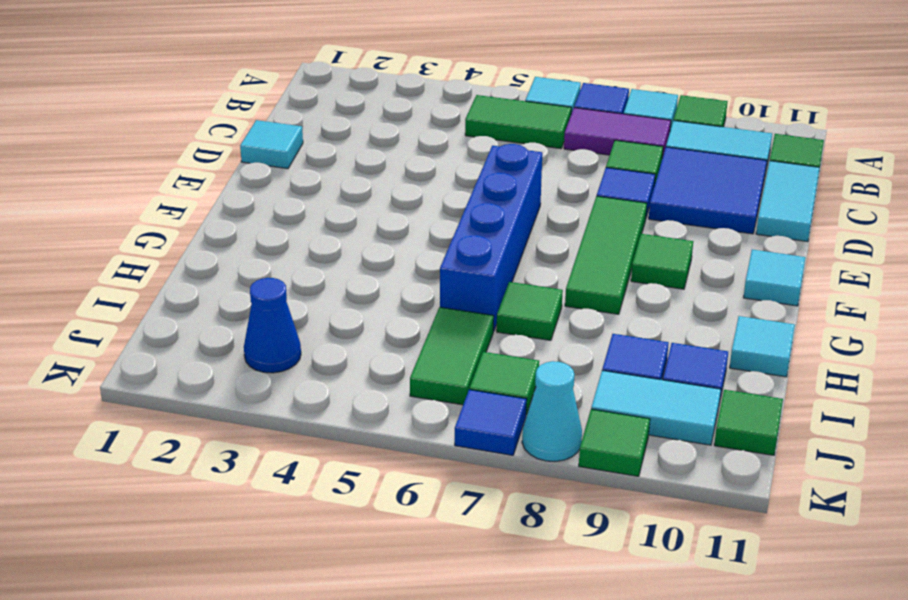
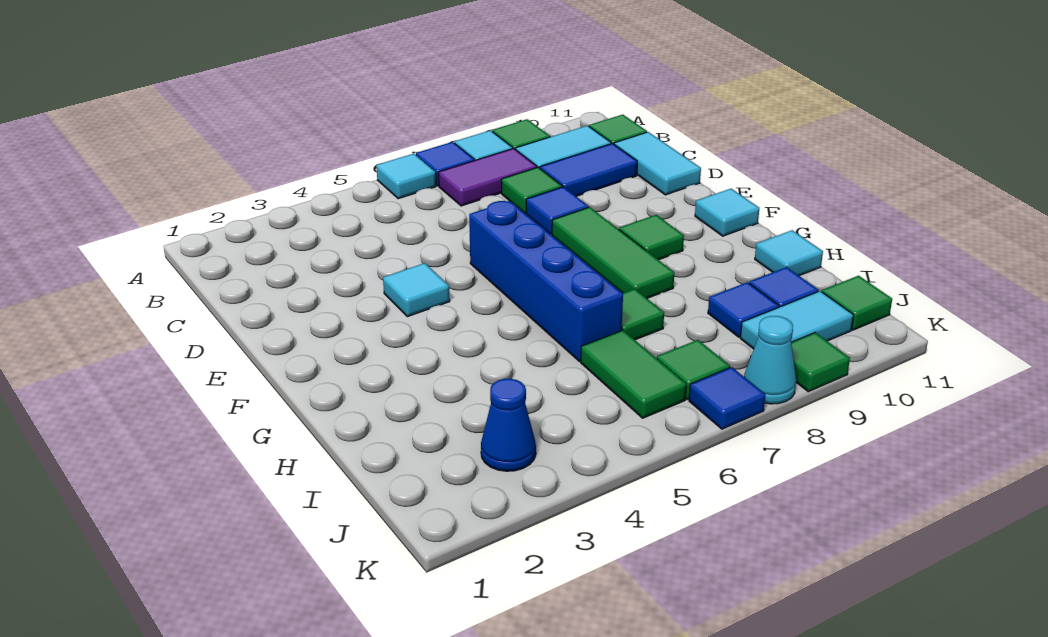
green 1x2 tile [465,95,571,149] -> none
blue 2x2 tile [649,147,767,234] -> blue 1x2 tile [540,143,637,196]
cyan 1x1 tile [240,120,303,169] -> cyan 1x1 tile moved to [383,263,450,317]

